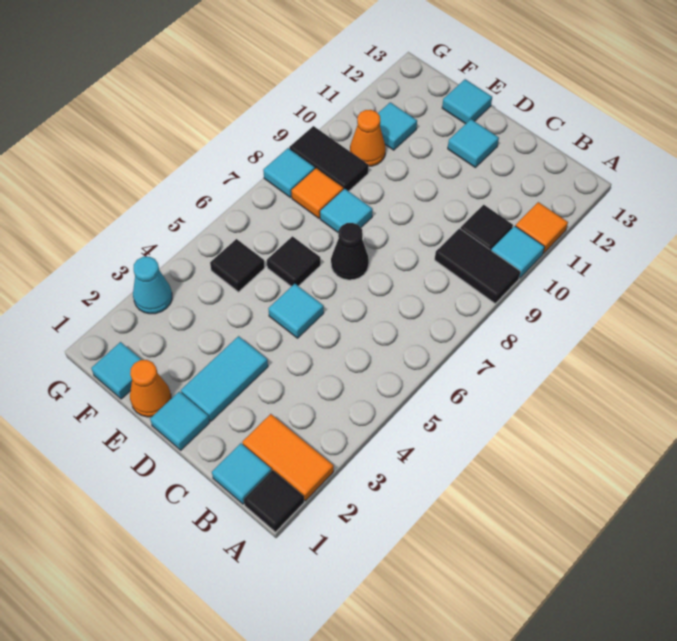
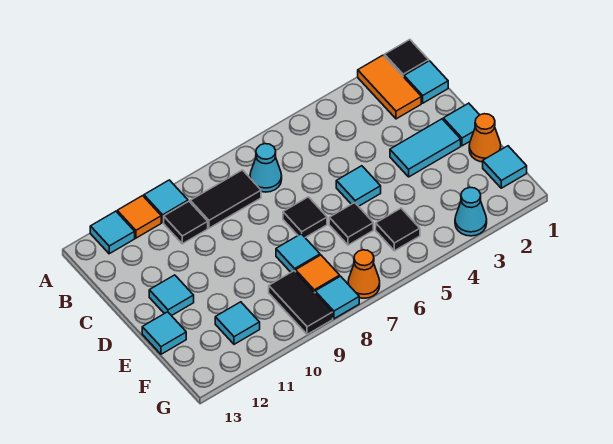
black 1x2 tile [435,229,521,303] -> black 1x2 tile turned to [190,170,261,228]
none -> cyan 1x1 tile [90,211,135,254]
none -> cyan 1x1 cone [250,144,282,192]
black 1x1 cone [331,223,369,280] -> black 1x1 tile [283,197,327,237]
orange 1x1 cone [350,110,386,166] -> orange 1x1 cone moved to [348,250,380,298]

